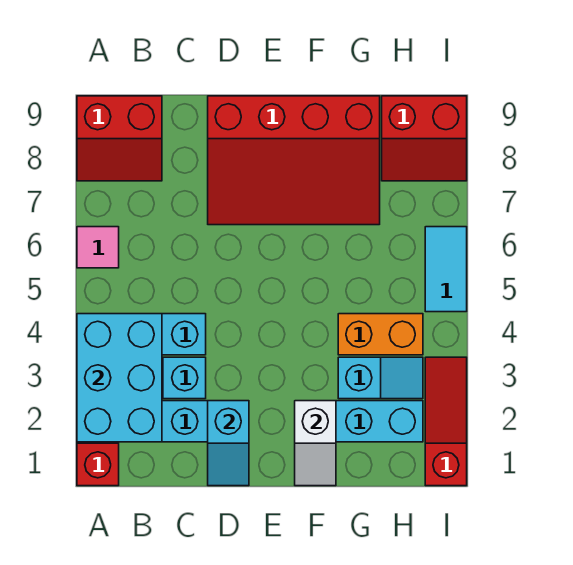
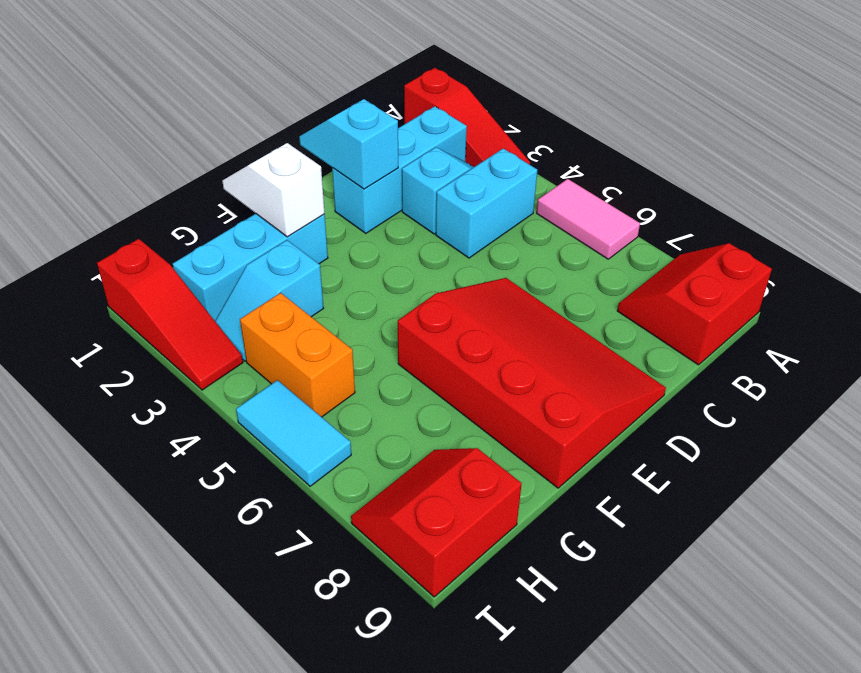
cyan 2x3 brick [77,314,162,442] -> none
pink 1x1 tile [77,227,119,268] -> pink 1x2 tile [537,179,640,259]
red 3x4 slope [208,96,380,225] -> red 3x4 slope turned to [398,278,666,488]
orange 1x2 brick [338,314,423,355] -> orange 1x2 brick turned to [240,293,355,417]

